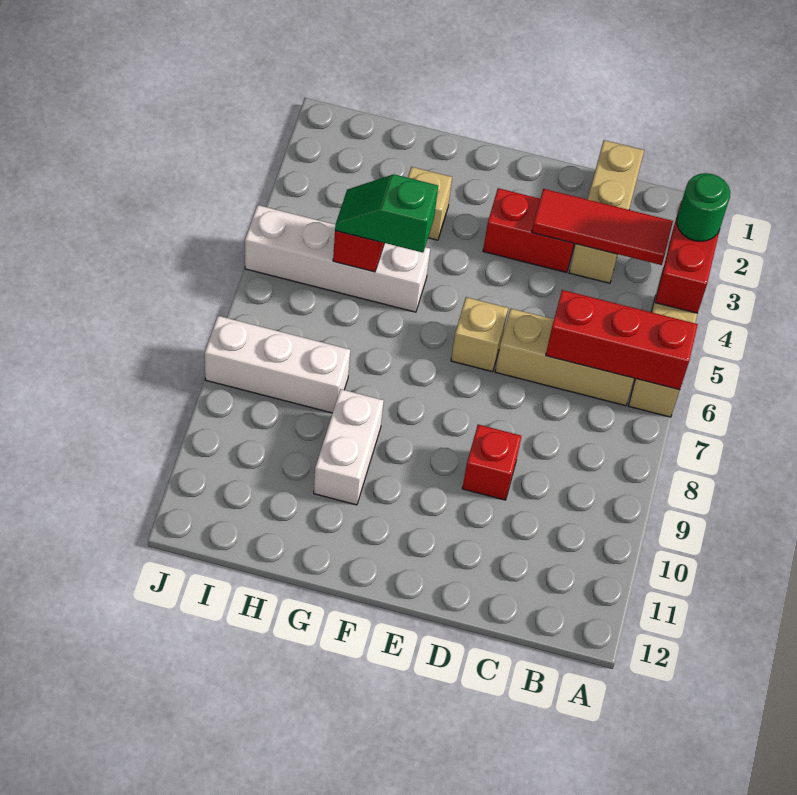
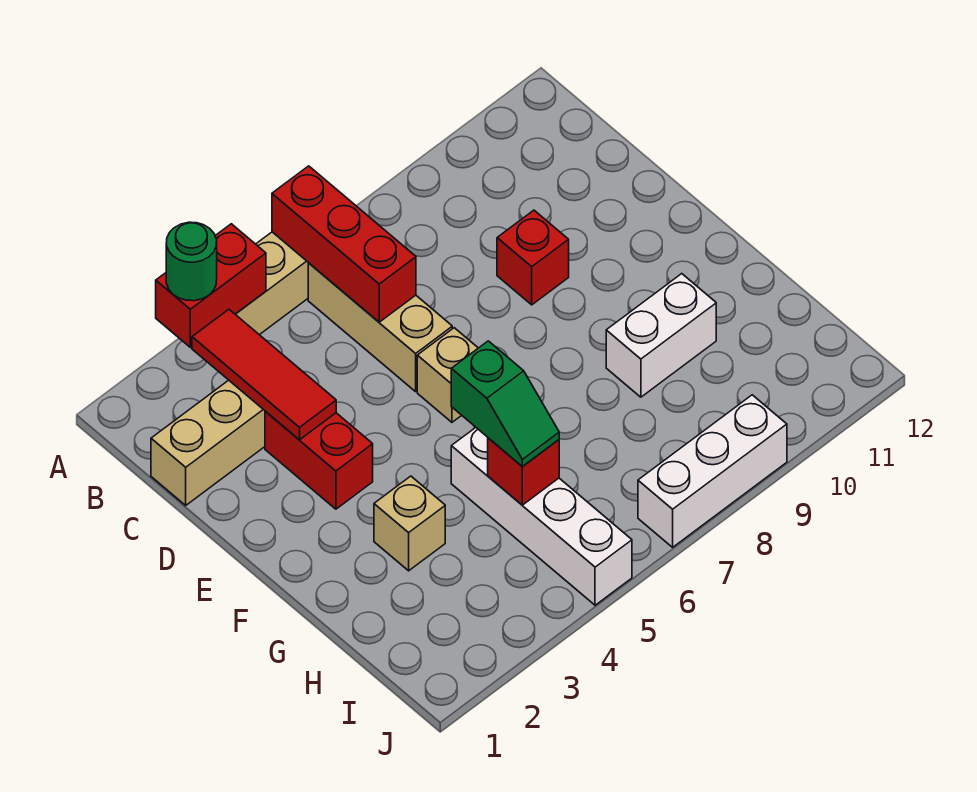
white 1x3 brick [205,316,350,413] -> white 1x3 brick turned to [638,395,787,547]

